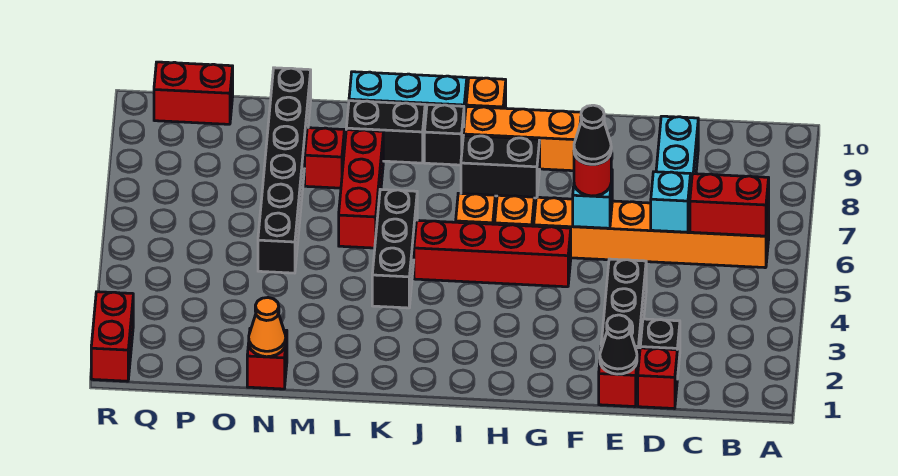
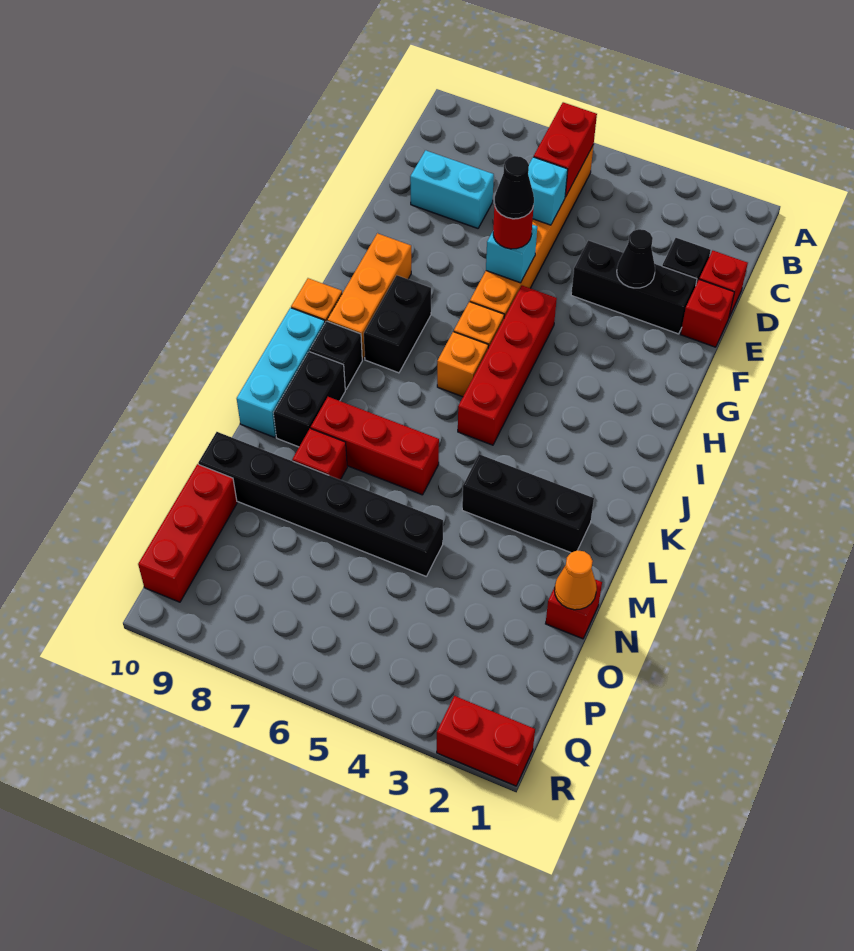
black 1x1 cone [600,315,637,374] -> black 1x1 cone moved to [617,229,655,288]
black 1x3 brick [372,189,417,308] -> black 1x3 brick moved to [462,454,594,553]
red 1x2 brick [154,62,233,124] -> red 1x3 brick [138,464,237,602]

